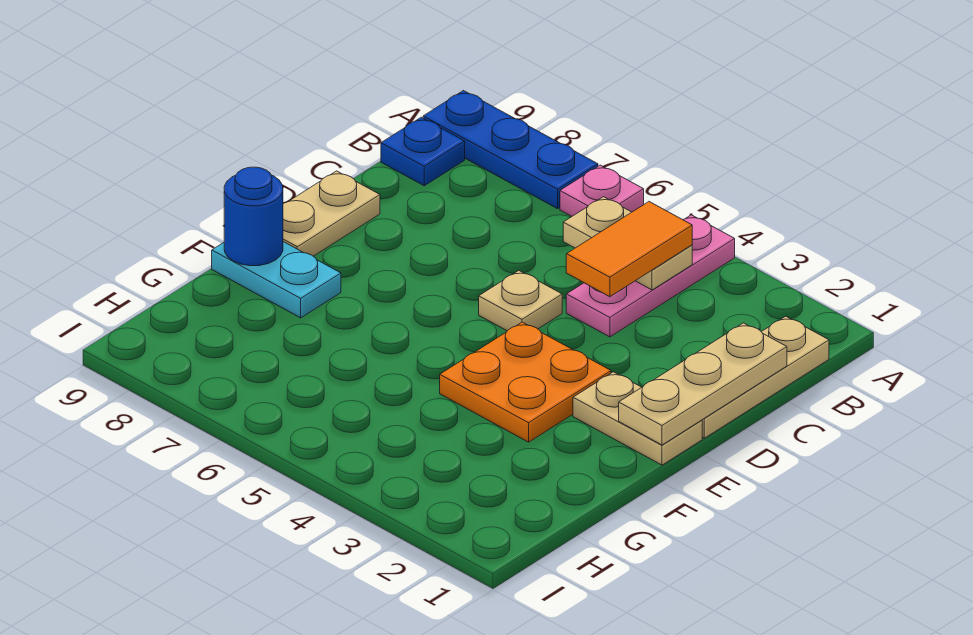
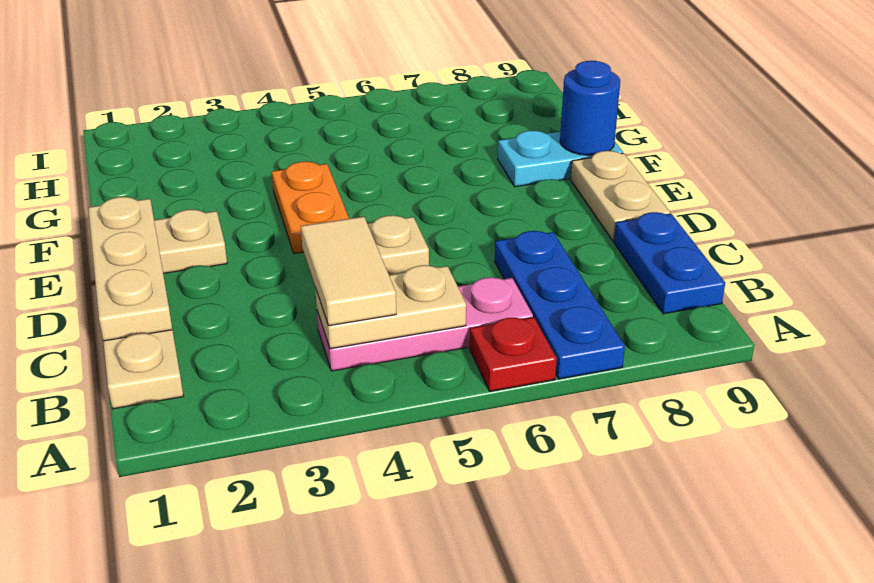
pink 1x3 plate [566,215,735,337] -> pink 1x3 plate turned to [317,277,533,371]
pink 1x1 plate [560,165,644,216] -> red 1x1 plate [470,317,557,391]
blue 1x3 plate [423,91,598,209] -> blue 1x3 plate turned to [495,231,625,379]
orange 1x2 tile [566,202,692,297] -> tan 1x2 tile [301,217,396,326]
blue 1x1 plate [381,117,465,186] -> blue 1x2 plate [614,212,725,314]
orange 2x2 plate [440,322,611,442] -> orange 1x2 plate [272,161,349,254]

